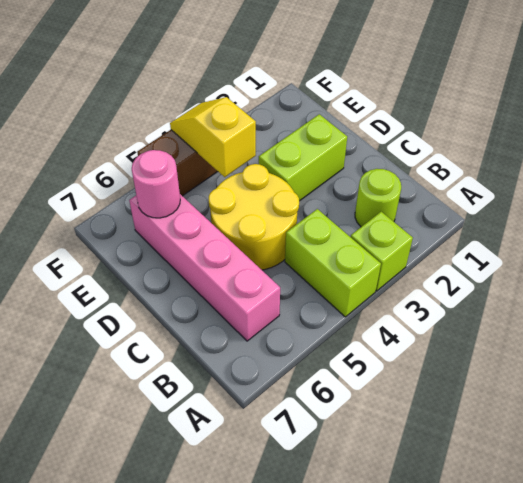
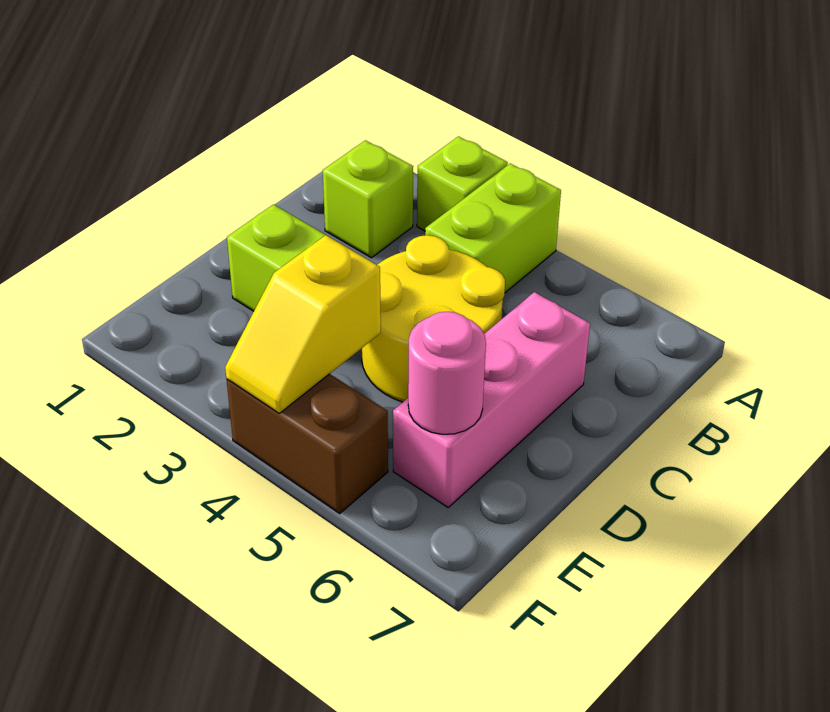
lime 1x1 round brick [355,169,401,227] -> lime 1x1 brick [323,140,413,258]
pink 1x4 brick [129,194,280,341] -> pink 1x3 brick [393,292,590,507]

